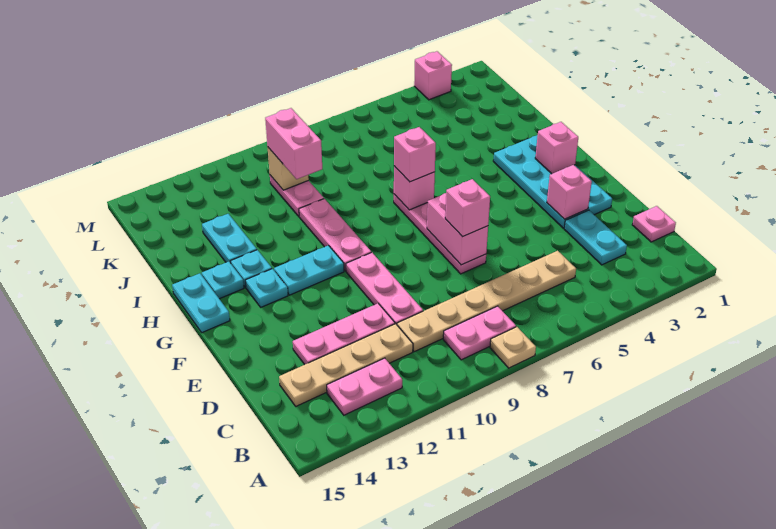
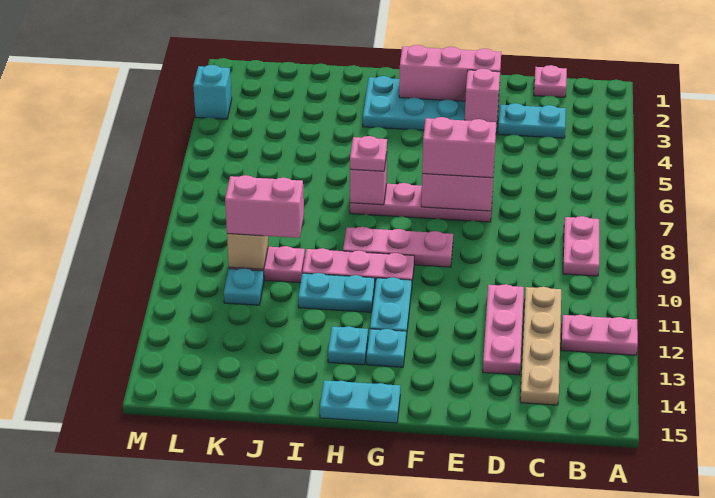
tan 1x1 plate [490,327,536,368] -> none
pink 1x2 plate [327,358,402,415] -> pink 1x2 plate turned to [561,315,638,355]
tan 1x6 plate [397,251,576,352] -> none
pink 1x3 plate [346,252,423,324] -> pink 1x3 plate moved to [343,227,453,267]
pink 1x1 brick [445,179,490,237] -> pink 1x2 brick [422,117,496,178]
pink 1x1 brick [535,122,578,174] -> pink 1x3 brick [399,45,501,101]
pink 1x1 brick [394,127,436,182] -> pink 1x1 plate [350,136,387,171]
cyan 1x1 plate [202,262,244,299] -> cyan 1x1 plate moved to [224,268,264,305]
cyan 1x2 plate [202,214,257,263] -> cyan 1x2 plate moved to [298,273,375,312]
pink 1x1 brick [414,51,452,100] -> cyan 1x1 brick [193,65,232,119]

